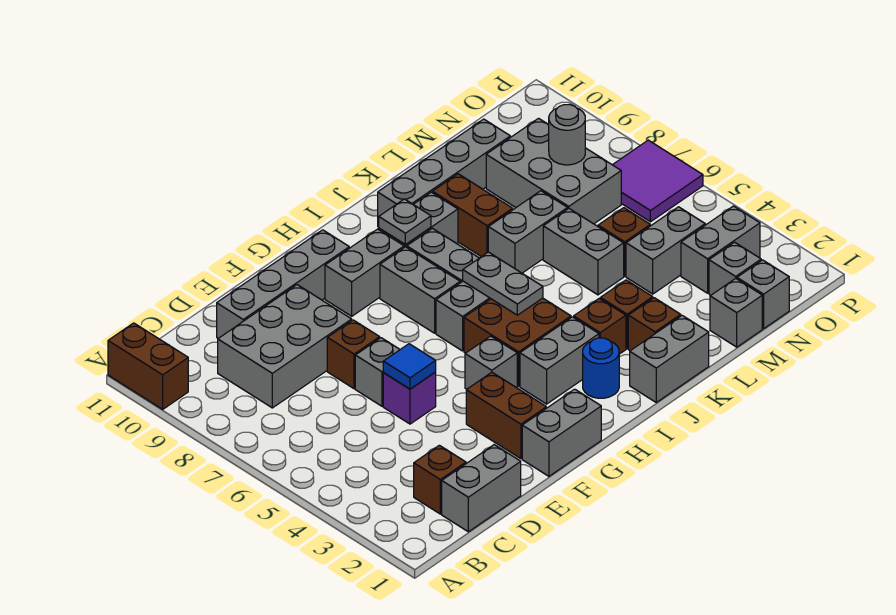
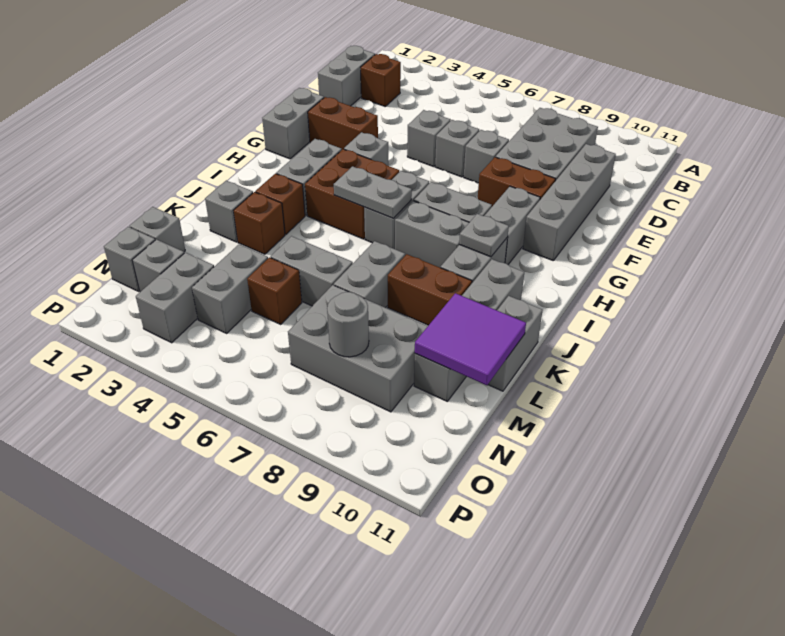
brown 1x2 brick [108,323,188,409] -> brown 1x2 brick moved to [478,157,555,206]
purple 1x1 brick [383,372,436,424] -> grey 1x1 brick [407,110,450,167]
blue 1x1 tile [383,344,436,389] -> none
brown 1x1 brick [327,320,380,389] -> grey 1x1 brick [464,130,509,183]
blue 1x1 round brick [583,338,619,398] -> none
grey 1x2 brick [630,316,709,402] -> grey 1x2 brick moved to [488,296,543,391]
brown 1x1 brick [628,298,681,351] -> grey 1x1 brick [205,181,253,242]
purple 2x2 tile [613,140,703,222] -> purple 2x2 tile moved to [415,293,526,385]

